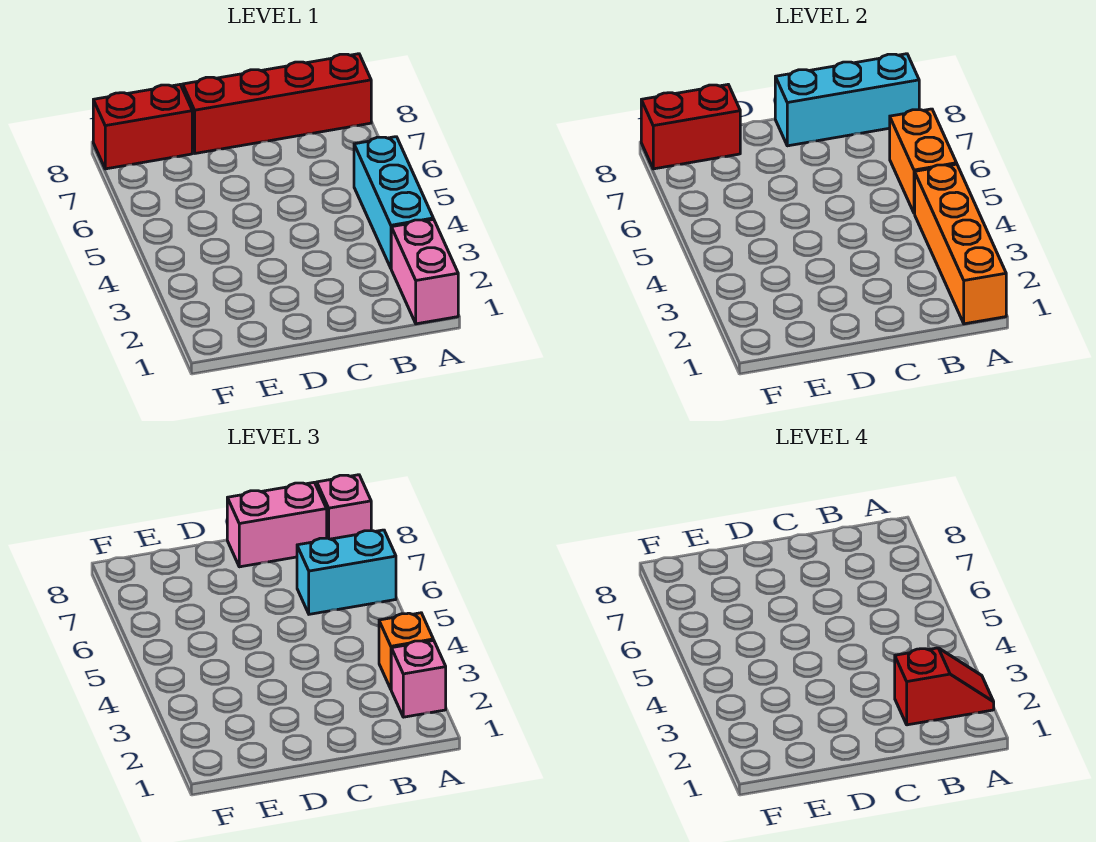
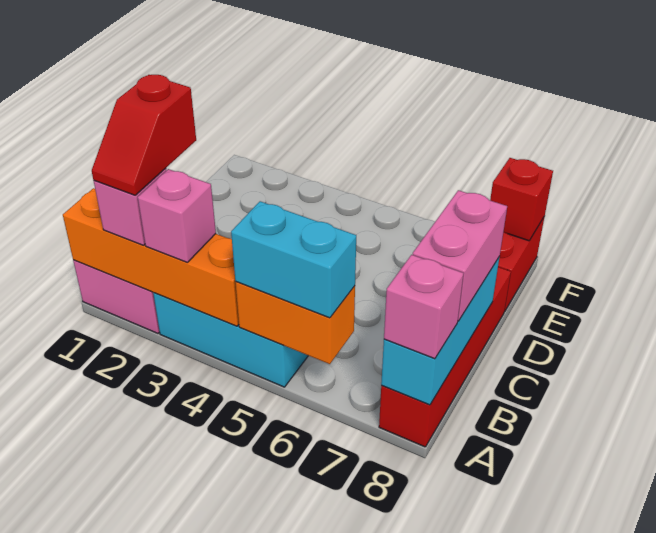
orange 1x1 brick [379,613,433,689] -> pink 1x1 brick [138,169,216,262]
cyan 1x2 brick [297,530,396,614] -> cyan 1x2 brick turned to [231,201,356,318]
red 1x2 brick [641,85,740,169] -> red 1x1 brick [490,158,553,241]

